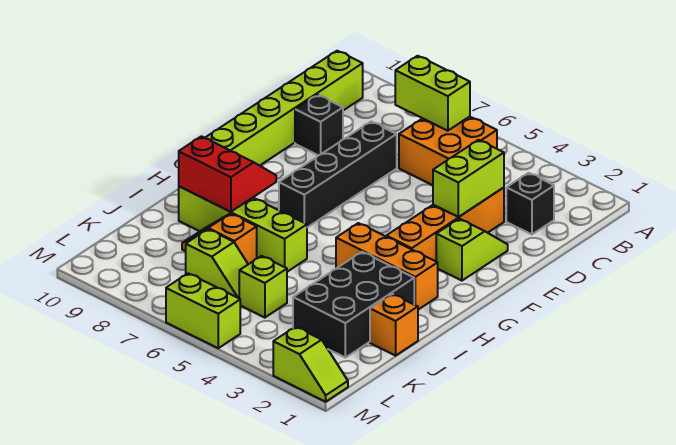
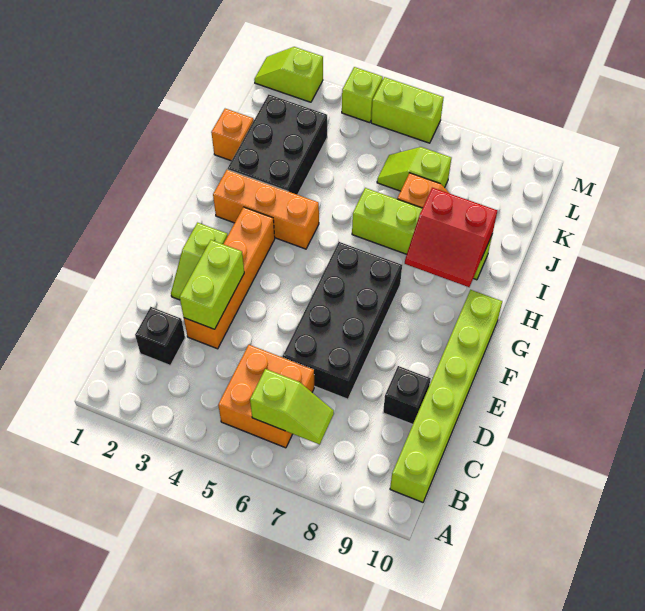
lime 1x2 brick [395,56,470,131] -> lime 1x2 slope [250,369,334,444]
black 1x4 brick [279,122,397,227] -> black 2x4 brick [283,242,402,399]
lime 1x1 brick [239,256,287,318] -> lime 1x1 brick moved to [342,67,383,123]

